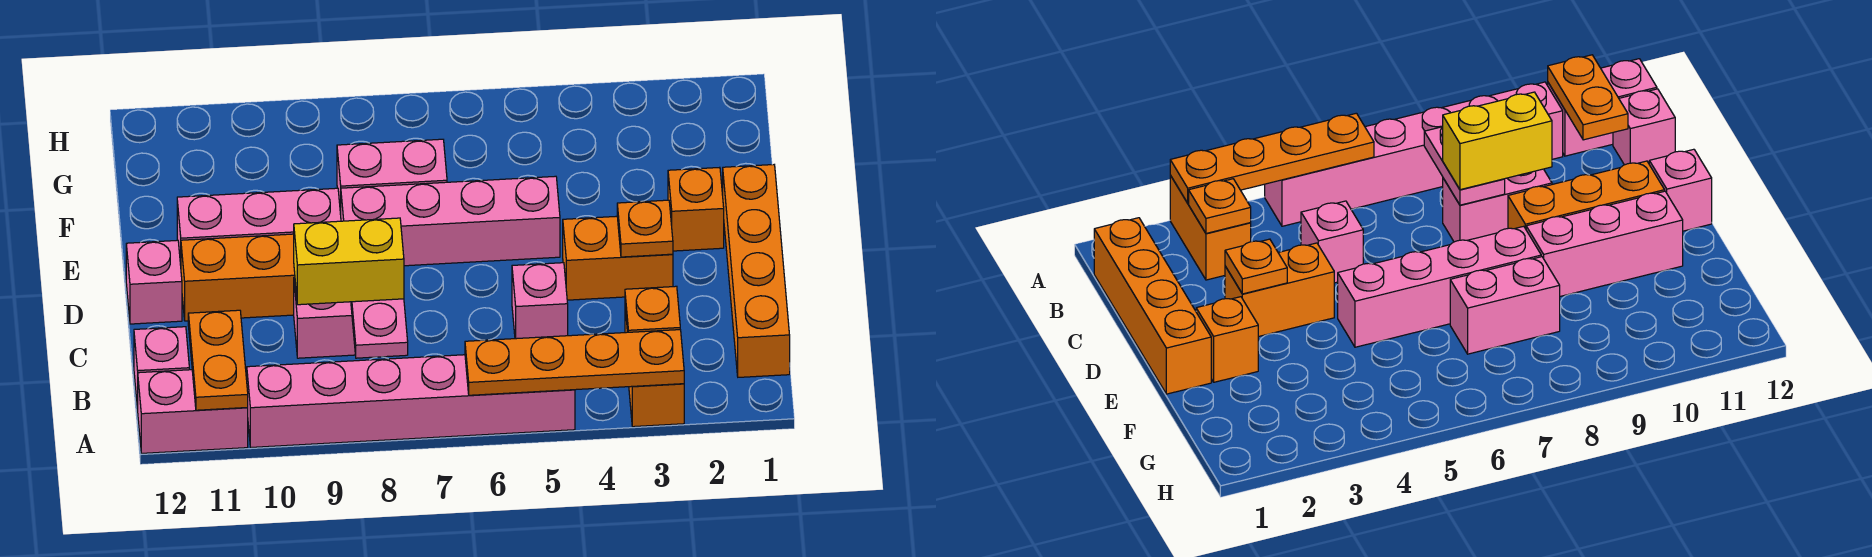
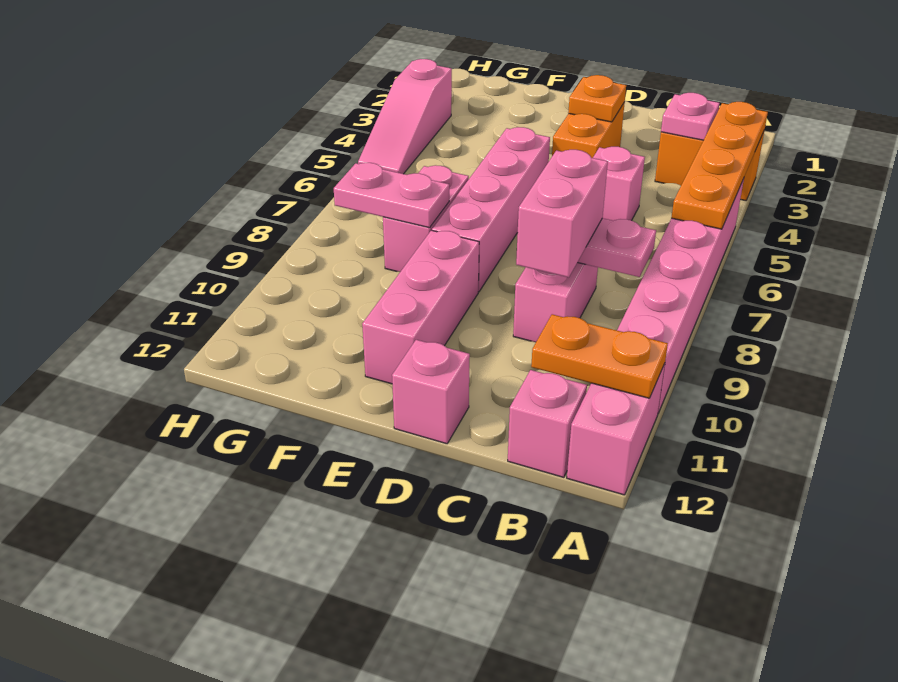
orange 1x4 brick [723,165,790,377] -> none
orange 1x1 plate [625,286,680,332] -> pink 1x1 plate [661,93,720,140]
yellow 1x2 brick [294,218,404,305] -> pink 1x2 brick [516,150,608,277]
orange 1x3 brick [181,234,295,321] -> none
orange 1x1 brick [668,167,724,251] -> none
none -> pink 1x2 plate [334,163,449,228]
none -> pink 1x3 slope [358,59,452,174]

